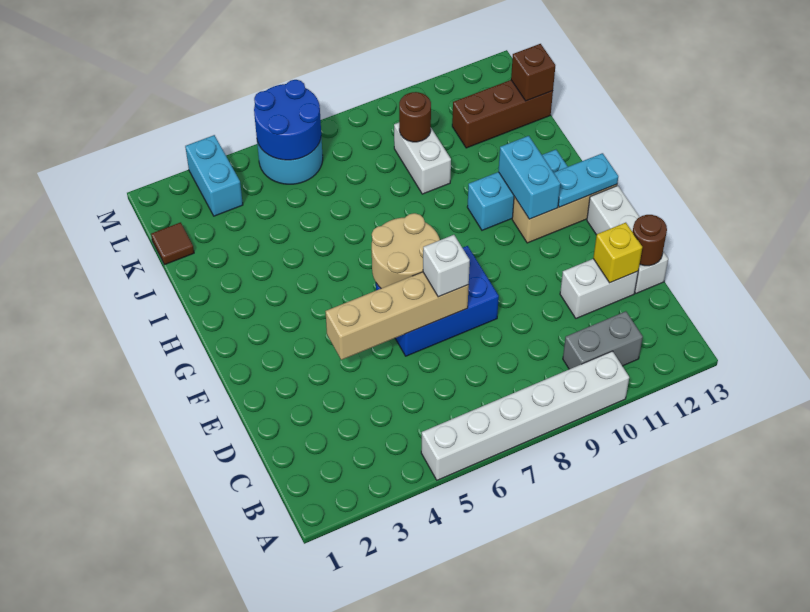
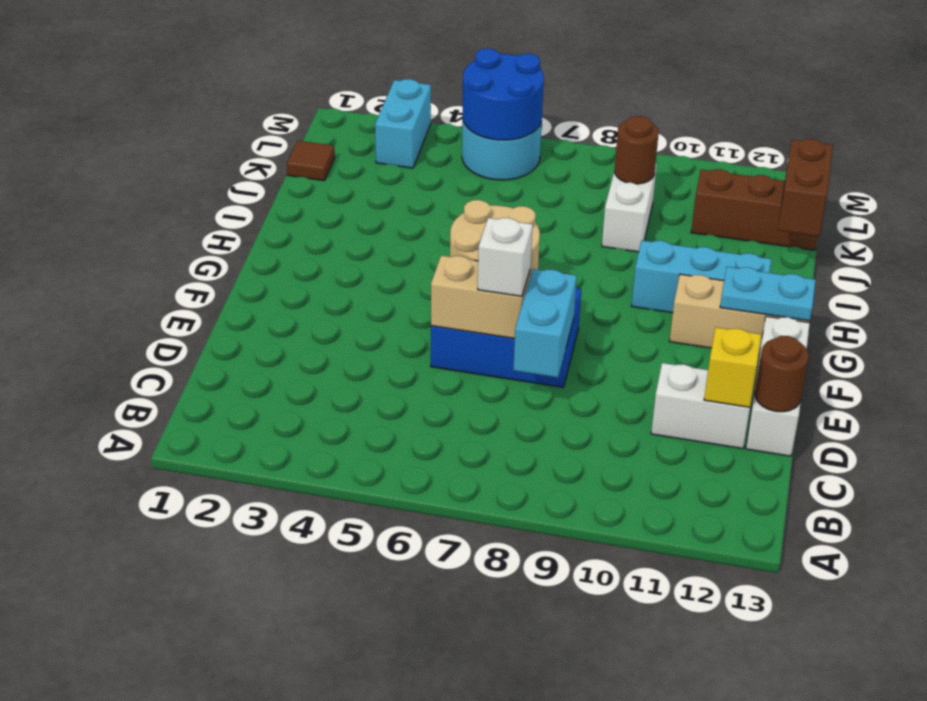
white 1x6 brick [421,351,629,480] -> none
grey 1x2 brick [563,311,643,369] -> none
tan 1x4 brick [326,272,469,360] -> tan 1x2 brick [431,256,530,338]
cyan 1x2 brick [498,136,561,219] -> cyan 1x2 brick moved to [513,269,577,378]
brown 1x1 brick [511,44,555,101] -> brown 1x2 brick [778,139,833,236]

